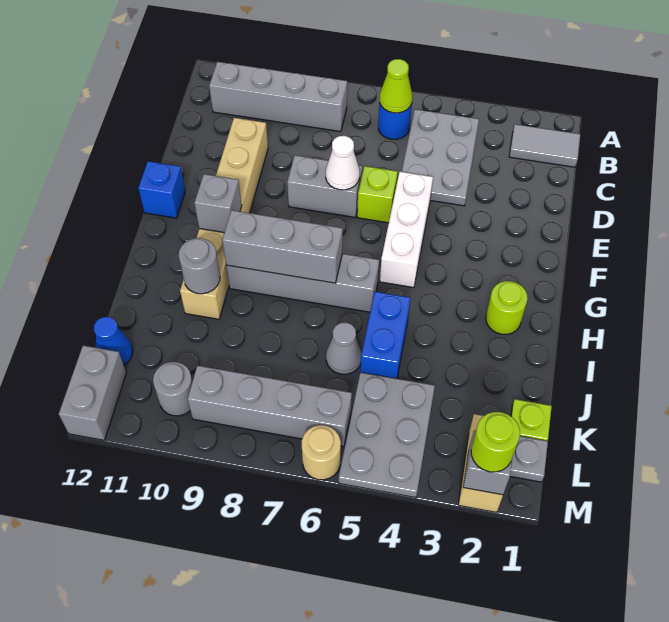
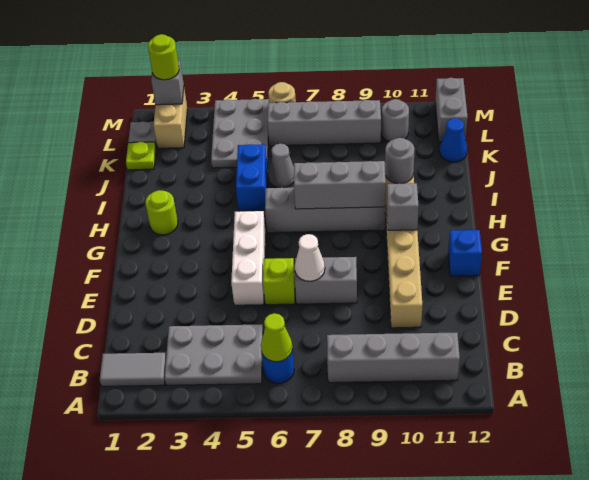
grey 2x3 plate [402,109,479,206] -> grey 2x3 plate turned to [165,324,263,385]

